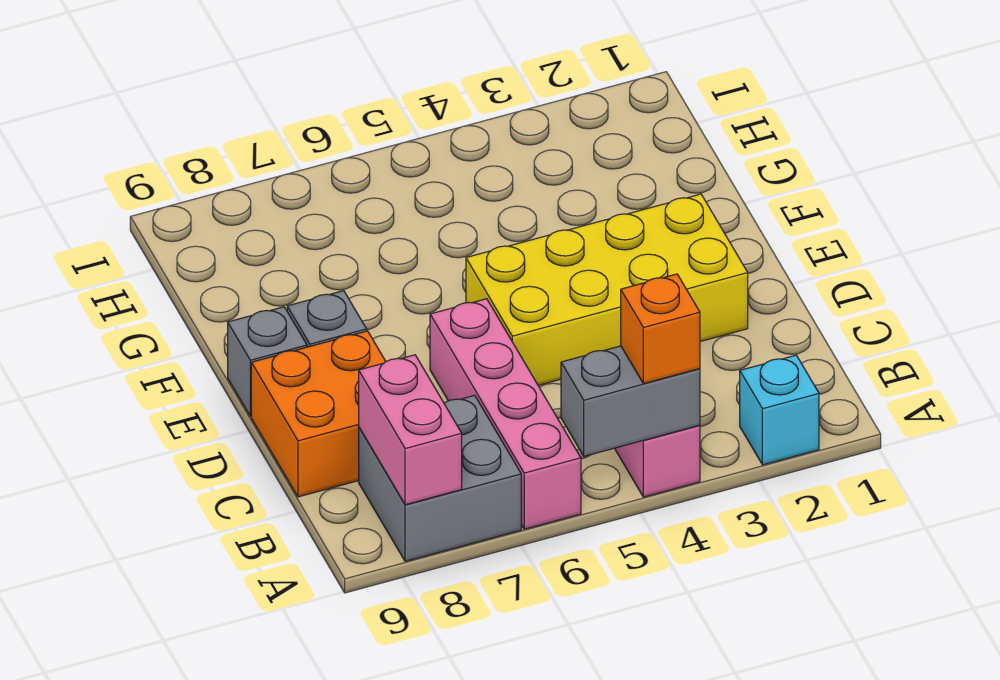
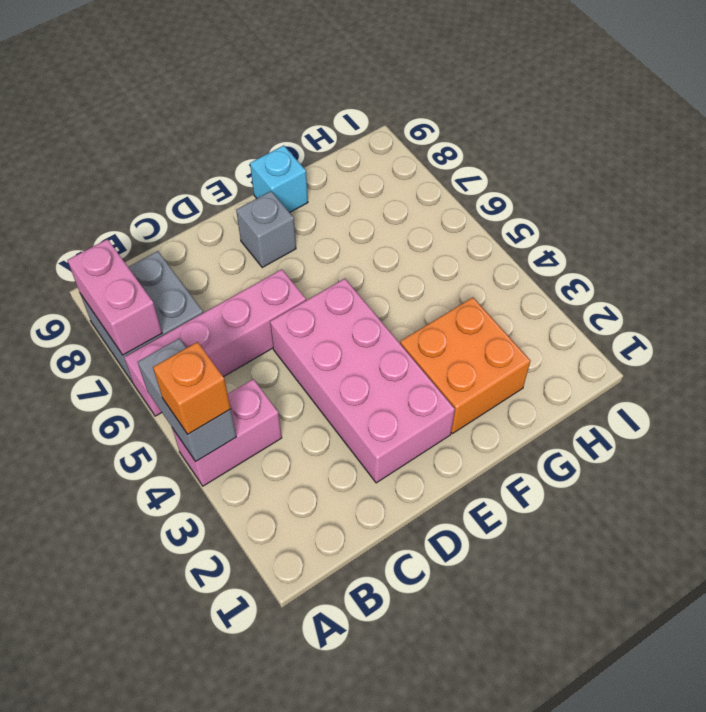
cyan 1x1 brick [740,355,819,465] -> cyan 1x1 brick moved to [250,145,308,213]
pink 1x2 brick [359,355,462,505] -> pink 1x2 brick turned to [67,239,162,355]
orange 2x2 brick [251,331,386,497] -> orange 2x2 brick moved to [400,298,530,434]
yellow 2x4 brick [466,194,748,385] -> pink 2x4 brick [270,279,455,483]
grey 1x1 brick [228,307,307,416] -> none

